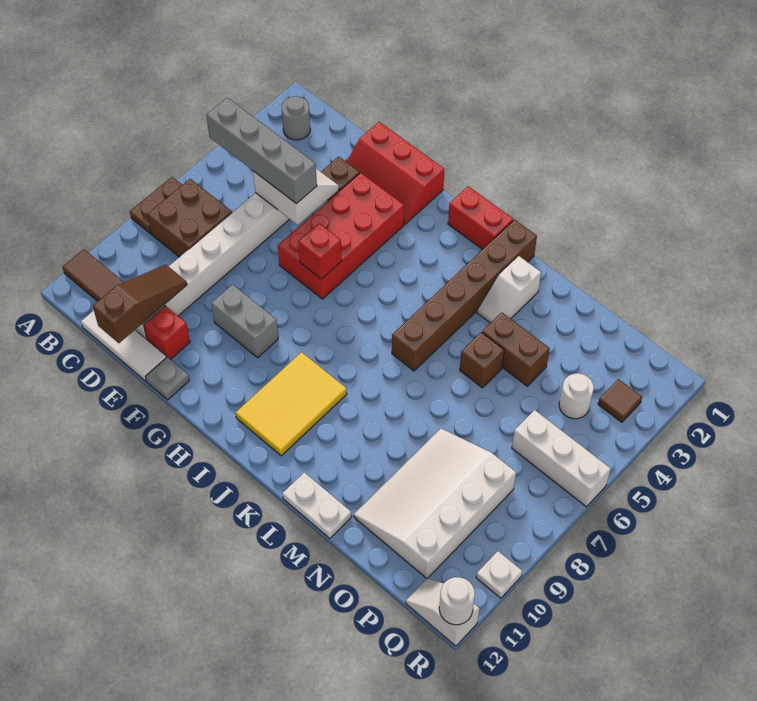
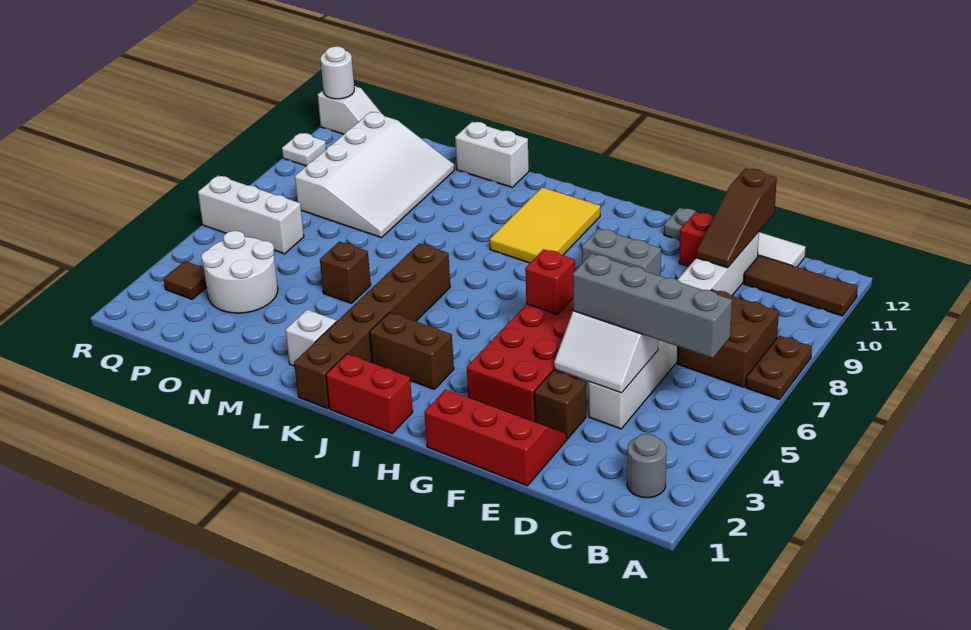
white 1x2 plate [282,472,352,538] -> white 1x2 brick [455,122,529,187]
brown 1x2 brick [482,313,550,386] -> brown 1x2 brick moved to [370,312,454,390]
white 1x1 round brick [559,373,594,419] -> white 2x2 round brick [201,231,278,313]

